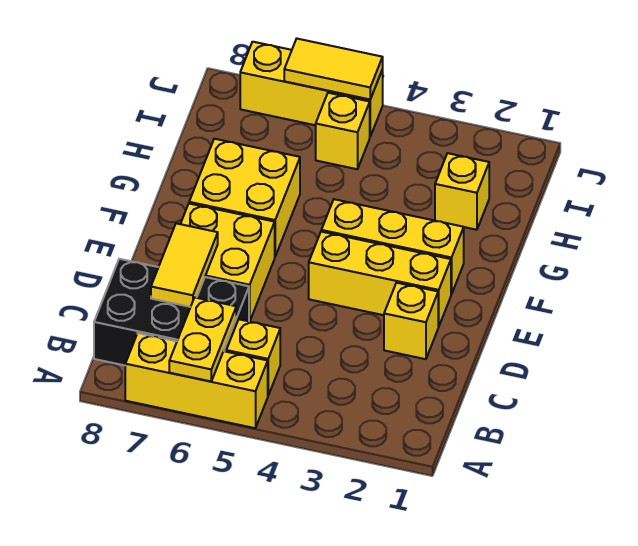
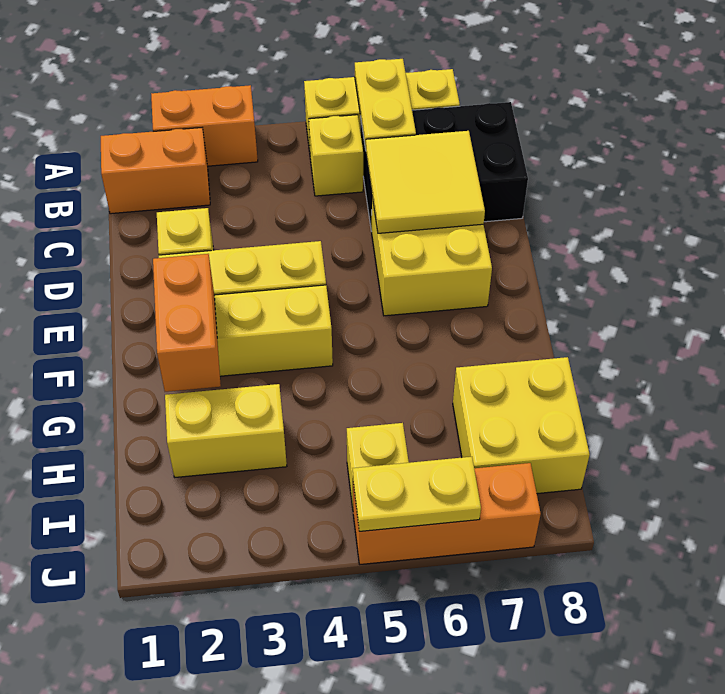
none -> orange 1x2 brick [151,85,258,166]
none -> orange 1x2 brick [101,128,210,214]
yellow 1x2 tile [151,223,218,307] -> yellow 2x2 tile [366,131,485,233]
none -> orange 1x2 brick [153,254,221,392]
yellow 2x2 brick [189,139,300,256] -> yellow 2x2 brick moved to [453,357,590,494]
yellow 1x1 brick [435,153,489,230] -> yellow 1x2 brick [165,384,287,477]
yellow 1x3 brick [240,42,383,136] -> orange 1x3 brick [353,463,541,564]
yellow 1x2 tile [284,39,383,99] -> yellow 1x2 plate [353,457,481,531]

